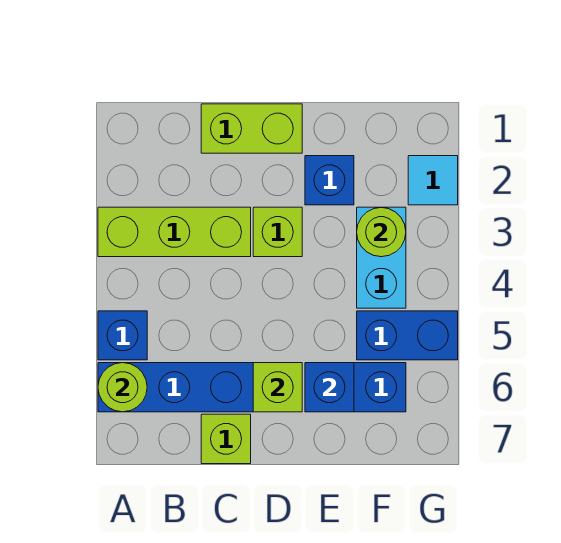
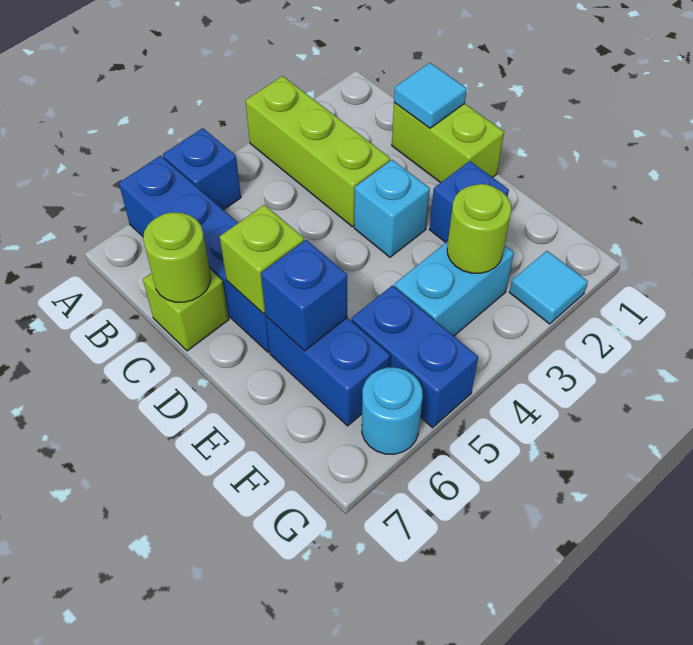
lime 1x1 round brick [98,363,147,412] -> lime 1x1 round brick moved to [143,212,211,302]
none -> cyan 1x1 tile [394,63,467,128]
lime 1x1 brick [253,207,302,257] -> cyan 1x1 brick [354,160,430,257]
none -> cyan 1x1 round brick [362,367,423,454]

